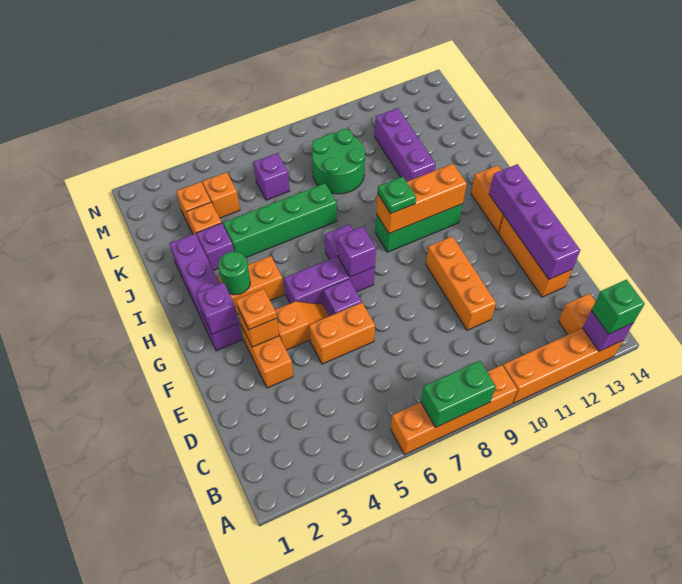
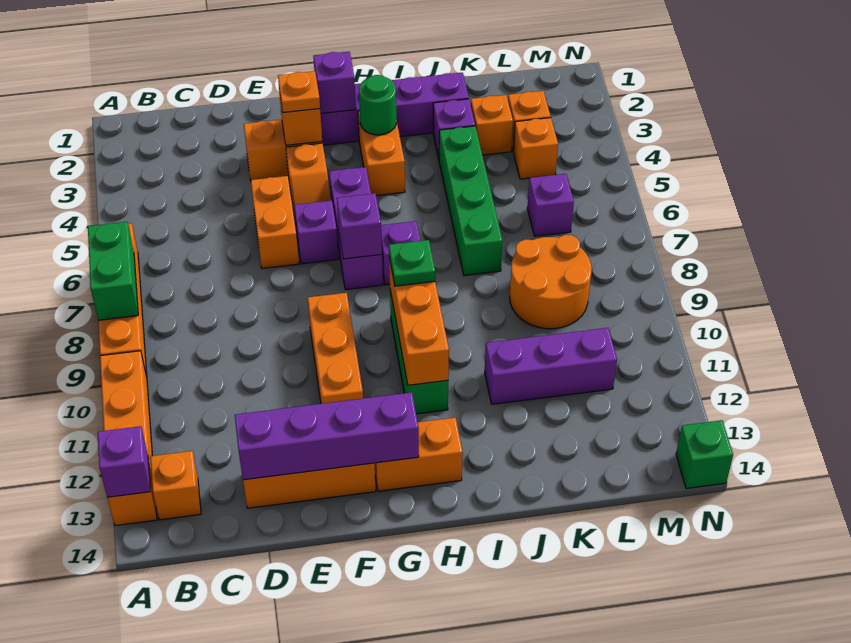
green 1x1 brick [591,280,645,334] -> green 1x1 brick moved to [676,420,733,489]
orange 1x3 brick [426,236,496,330] -> orange 1x3 brick turned to [308,293,363,404]
green 2x2 round brick [312,129,365,194] -> orange 2x2 round brick [510,235,592,329]

